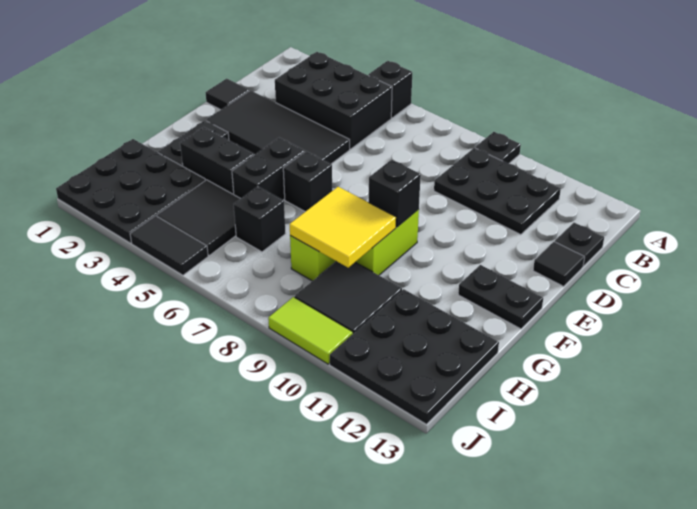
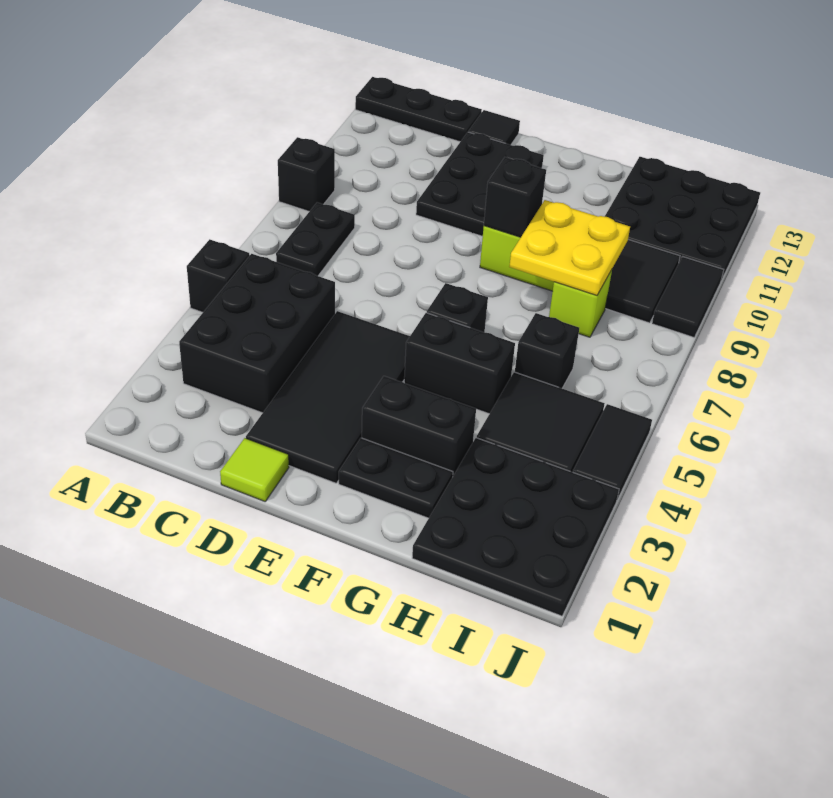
black 1x1 plate [475,132,521,163] -> black 1x1 brick [278,137,335,211]
black 2x3 plate [434,148,561,235] -> black 2x3 plate moved to [416,132,544,236]
black 1x1 plate [555,223,604,266] -> black 1x3 plate [355,77,482,142]
black 1x1 tile [205,79,249,110] -> lime 1x1 tile [220,438,289,501]
black 1x2 plate [458,265,543,329] -> black 1x2 plate moved to [276,202,355,276]
black 1x2 brick [180,127,254,194] -> black 1x2 brick turned to [362,376,476,476]
yellow 2x2 tile [290,187,396,267] -> yellow 2x2 plate [509,200,630,295]
lime 1x2 tile [268,297,353,364] -> black 1x2 tile [652,257,724,337]

